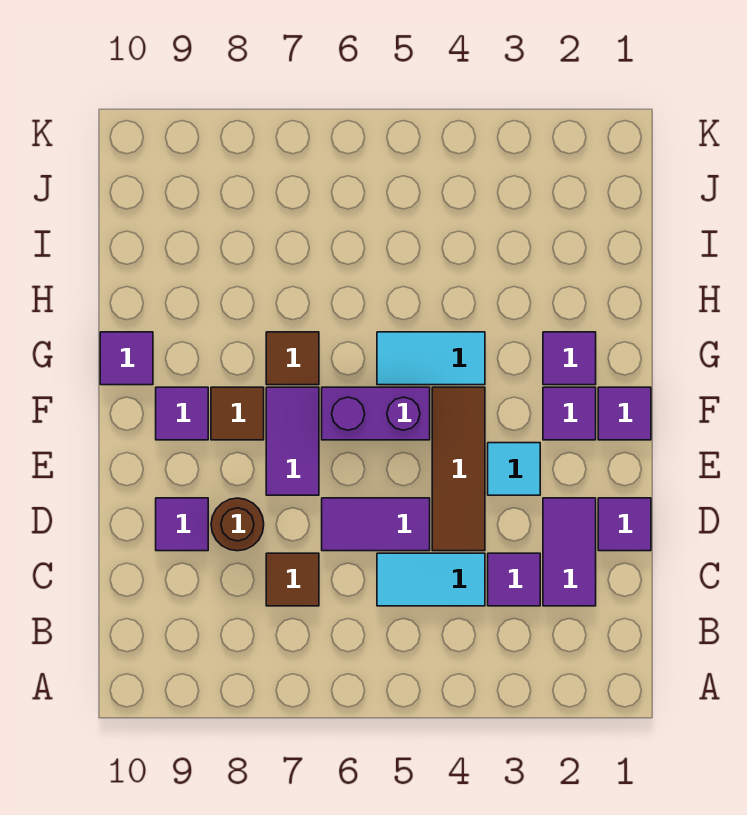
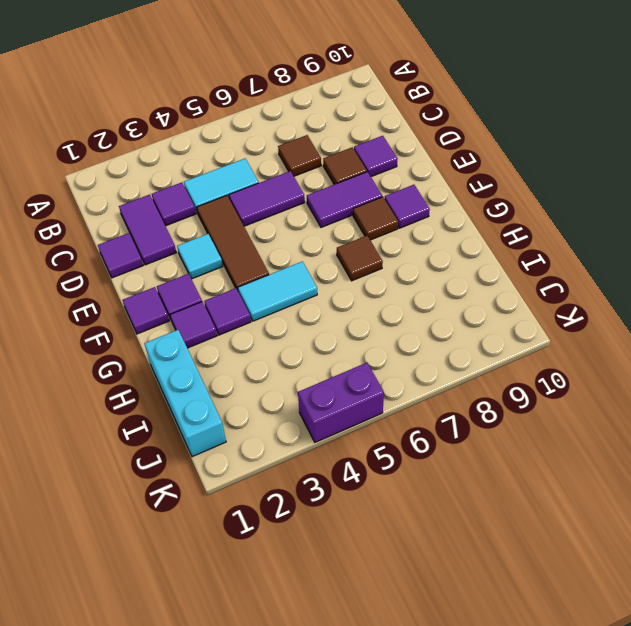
brown 1x1 round brick [211,498,264,551] -> brown 1x1 tile [323,147,367,184]
purple 1x2 tile [266,387,319,495] -> purple 1x2 tile turned to [307,172,382,227]
purple 1x2 brick [322,387,430,440] -> purple 1x2 brick moved to [298,363,384,442]
purple 1x1 tile [100,332,153,385] -> purple 1x1 tile moved to [204,288,251,335]
none -> cyan 1x3 brick [144,330,226,457]

